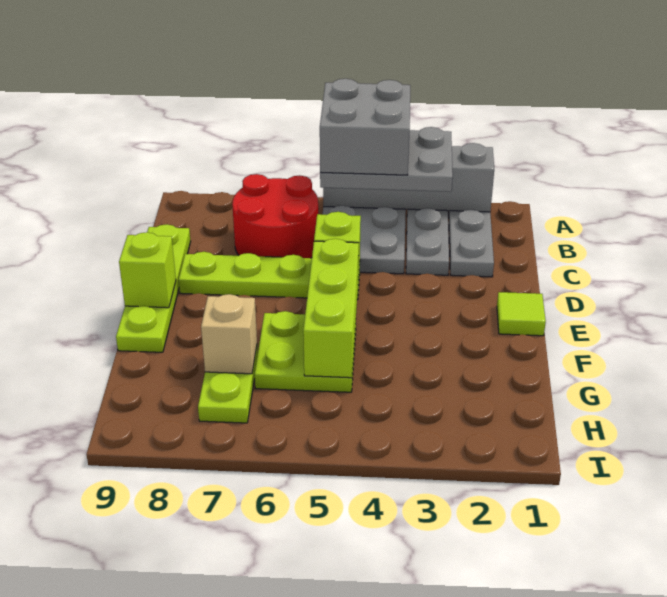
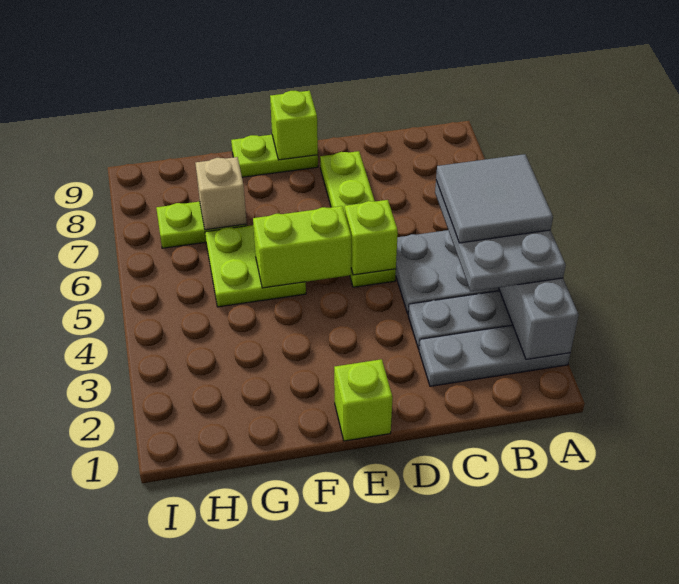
grey 2x2 brick [320,79,410,175] -> grey 2x2 tile [436,154,553,243]
red 2x2 round brick [232,174,318,258] -> none
lime 1x4 plate [116,224,191,352] -> lime 1x2 plate [231,135,318,177]
lime 1x1 tile [497,292,546,336] -> lime 1x1 brick [334,359,393,441]
lime 1x3 brick [303,239,359,378] -> lime 1x2 brick [253,206,351,288]

